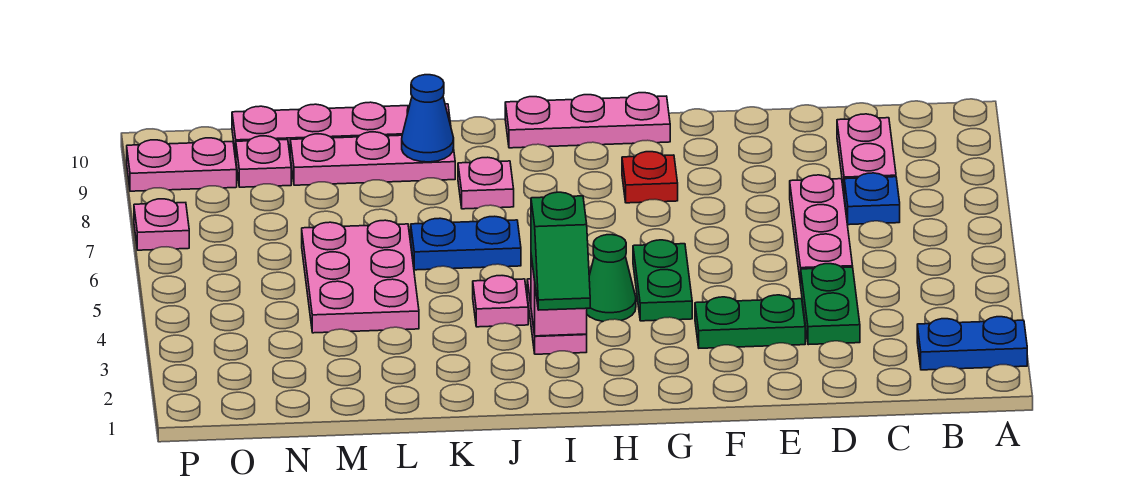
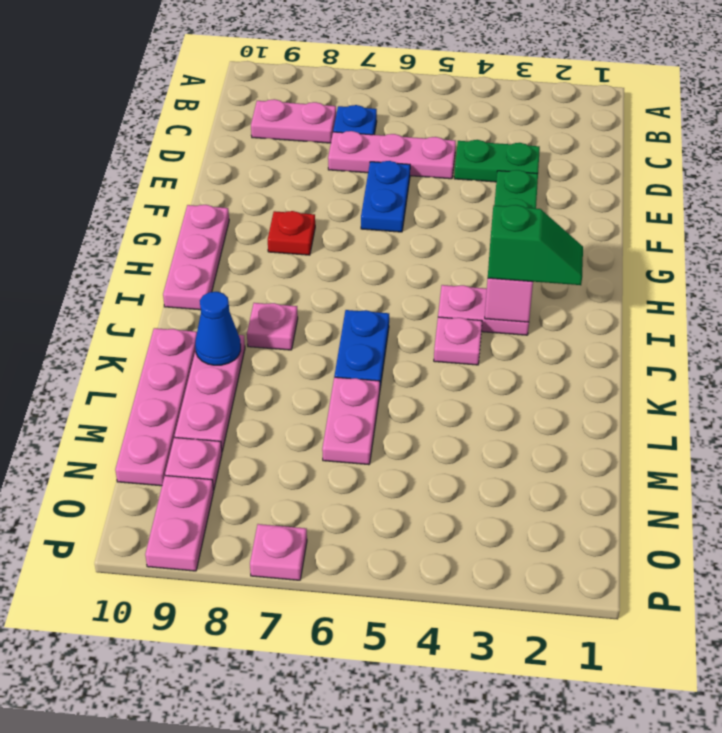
blue 1x2 plate [917,317,1027,370] -> blue 1x2 plate moved to [361,161,410,232]
green 1x2 plate [633,240,692,321] -> none
green 1x1 cone [587,235,636,321] -> none
pink 2x3 plate [302,220,419,333] -> pink 1x2 plate [322,377,380,465]

